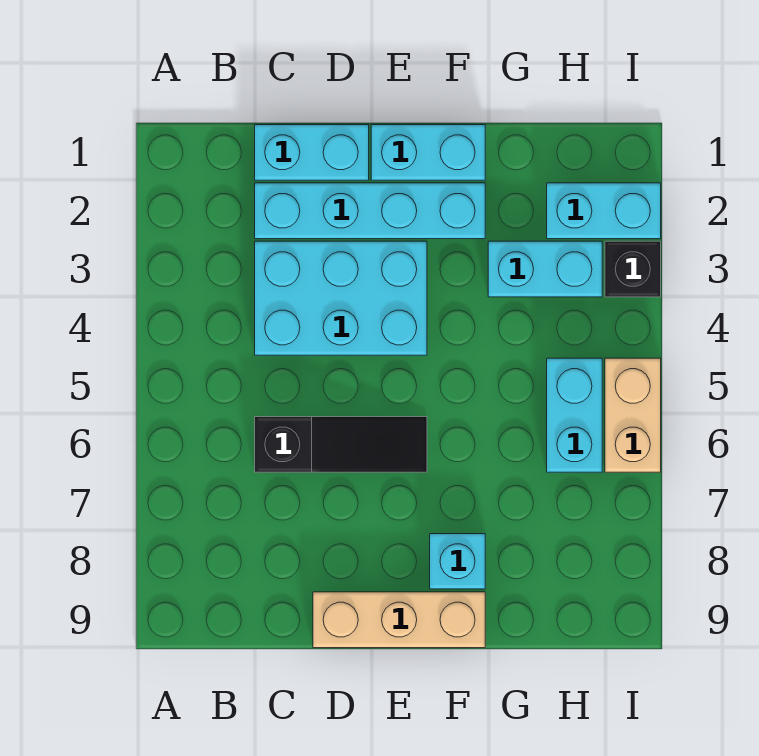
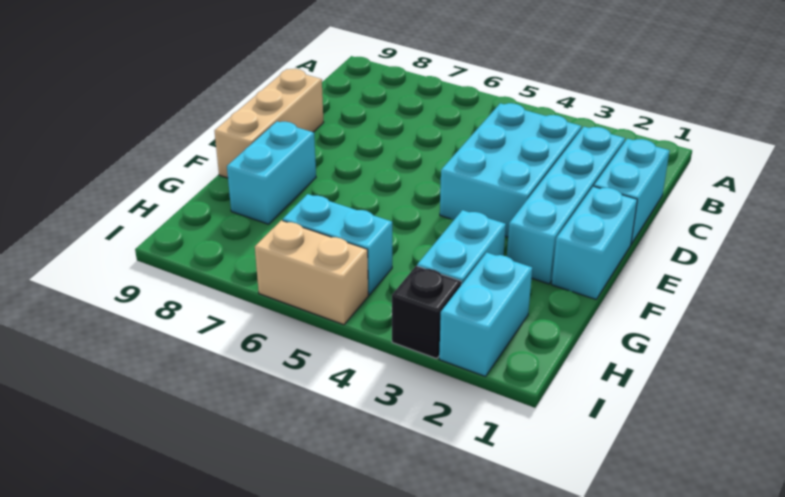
black 1x3 slope [255,417,427,472] -> none
cyan 1x1 brick [430,534,485,589] -> cyan 1x2 brick [227,121,316,224]

